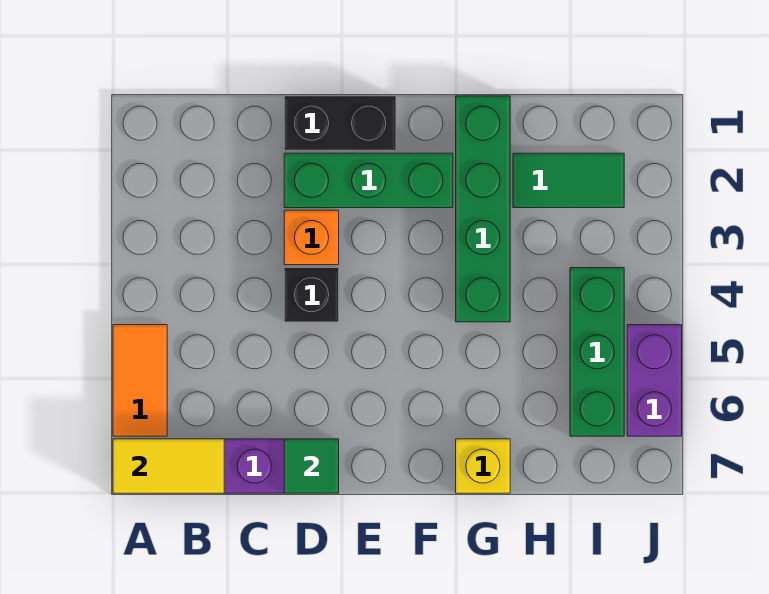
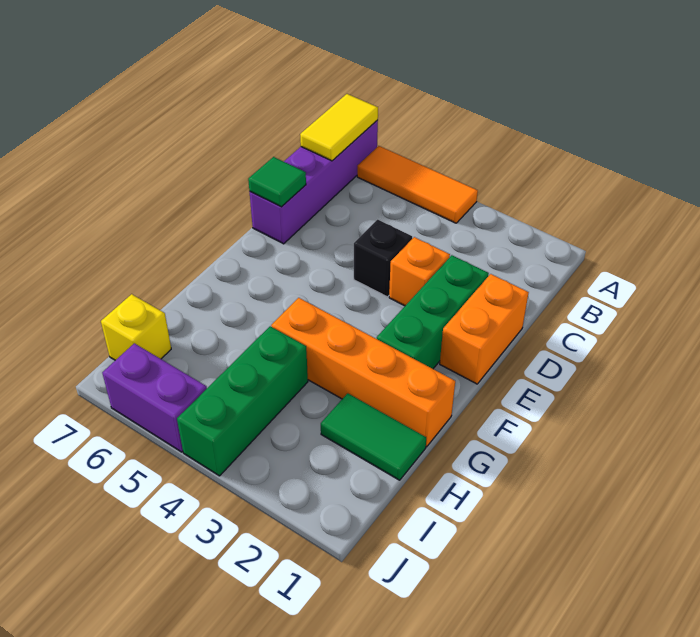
orange 1x2 tile [113,325,167,436] -> orange 1x3 tile [357,146,478,223]
black 1x2 brick [284,96,396,150] -> orange 1x2 brick [440,274,529,384]
green 1x4 brick [456,96,510,322] -> orange 1x4 brick [271,298,455,447]
yellow 1x1 brick [456,439,510,493] -> yellow 1x1 brick moved to [101,294,171,360]
green 1x2 tile [513,153,624,208] -> green 1x2 tile turned to [321,393,426,480]
green 1x3 brick [570,268,624,436] -> green 1x3 brick turned to [177,326,308,476]

